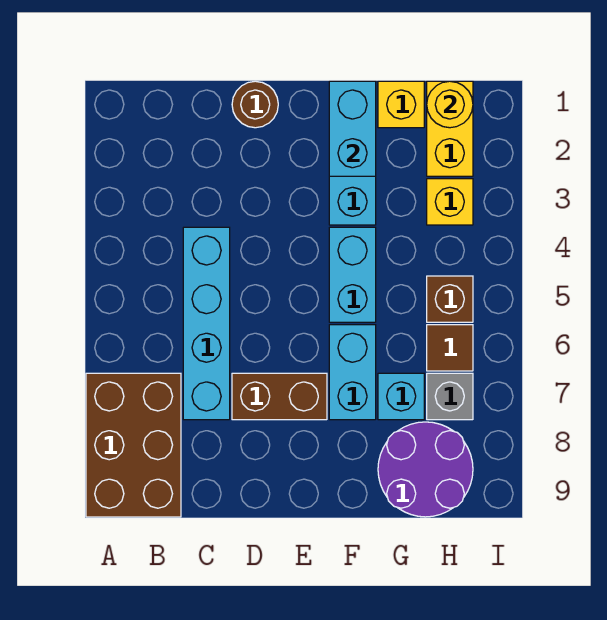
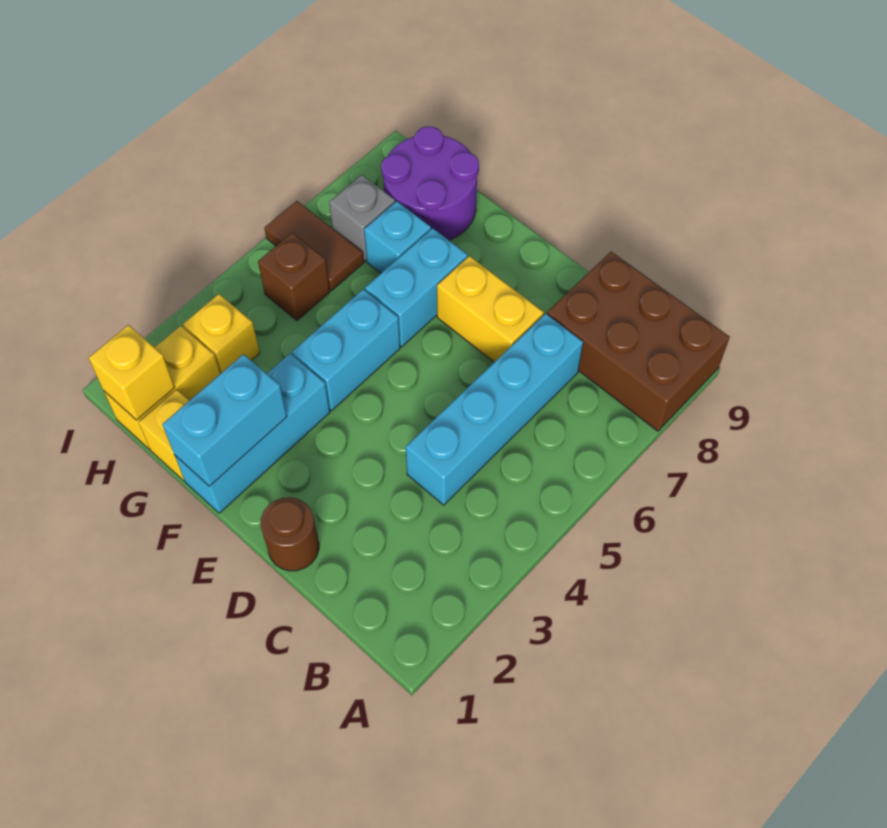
brown 2x3 brick [86,373,181,517] -> brown 2x3 brick turned to [547,252,730,431]
brown 1x2 brick [232,373,327,420] -> yellow 1x2 brick [437,256,544,362]
yellow 1x1 round brick [427,81,473,128] -> yellow 1x1 brick [88,325,175,420]
brown 1x1 tile [427,325,473,371] -> brown 1x2 tile [264,201,364,290]

